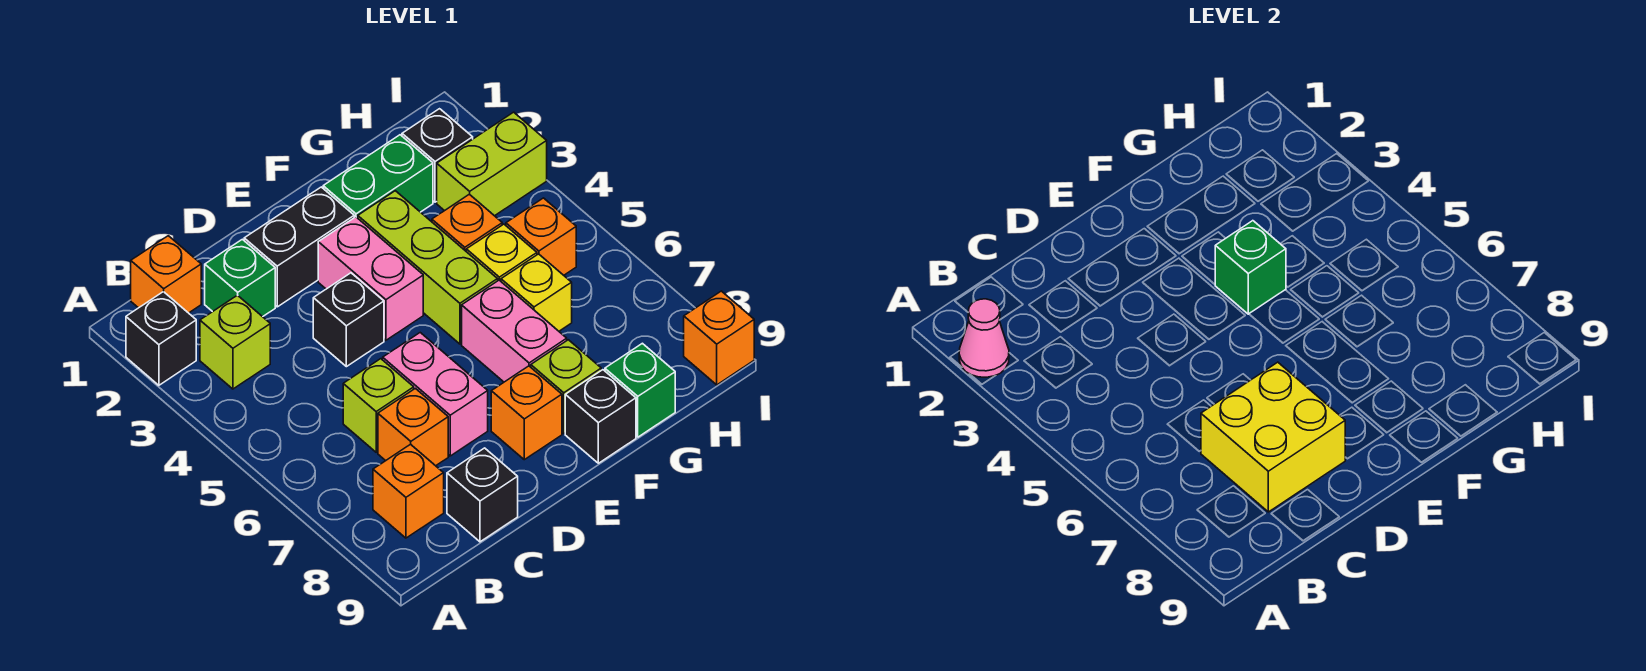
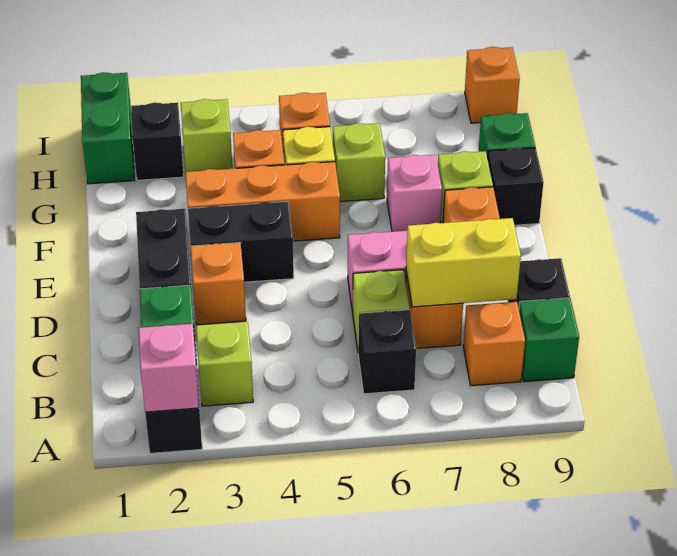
pink 1x1 cone [959,299,1009,377] -> pink 1x1 brick [139,324,199,412]
orange 1x1 brick [131,236,201,313] -> orange 1x1 brick moved to [191,243,246,325]
yellow 2x2 brick [1201,362,1345,512] -> yellow 1x2 brick [406,218,521,307]
black 1x1 brick [313,273,384,367] -> black 1x1 brick moved to [358,310,416,394]
pink 1x2 brick [318,217,423,340] -> black 1x2 brick [188,201,294,282]
green 1x2 brick [323,135,433,218] -> green 1x2 brick moved to [81,72,134,184]
lime 1x3 brick [358,191,498,344] -> orange 1x3 brick [185,162,340,241]
green 1x1 brick [1215,221,1286,314] -> green 1x1 brick moved to [519,298,579,382]
pink 1x2 brick [462,280,567,382] -> pink 1x1 brick [387,155,442,232]
yellow 1x1 brick [501,254,572,331] -> lime 1x1 brick [333,123,385,202]
lime 1x2 brick [437,112,547,216] -> lime 1x1 brick [181,99,232,172]

